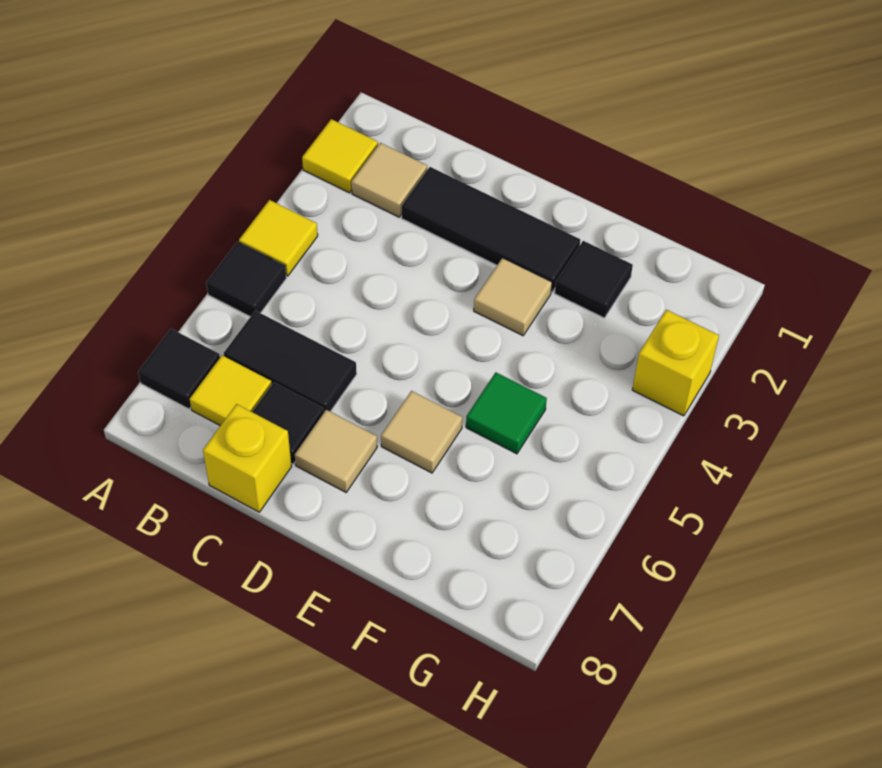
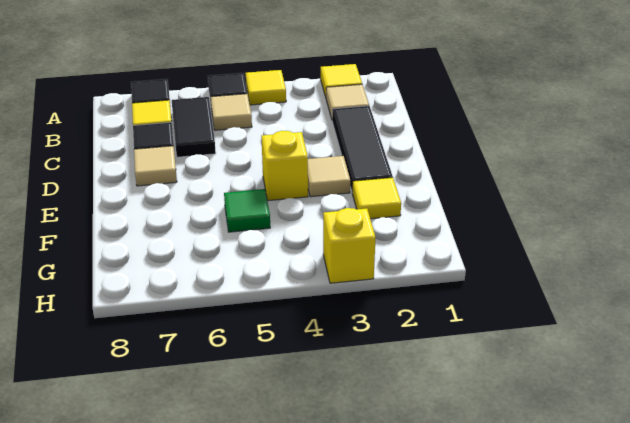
yellow 1x1 brick [203,404,292,512] -> yellow 1x1 brick moved to [262,131,308,201]
tan 1x1 tile [381,391,462,473] -> tan 1x1 tile moved to [211,94,252,130]
black 1x1 tile [555,241,633,318] -> yellow 1x1 tile [352,177,401,219]

